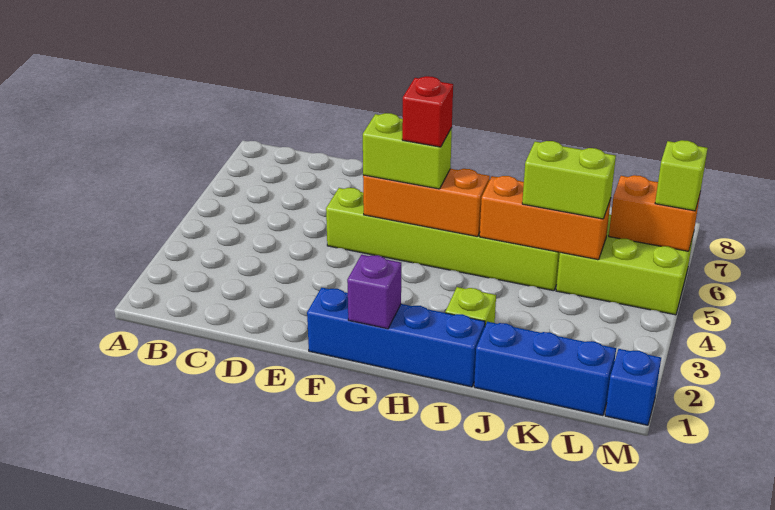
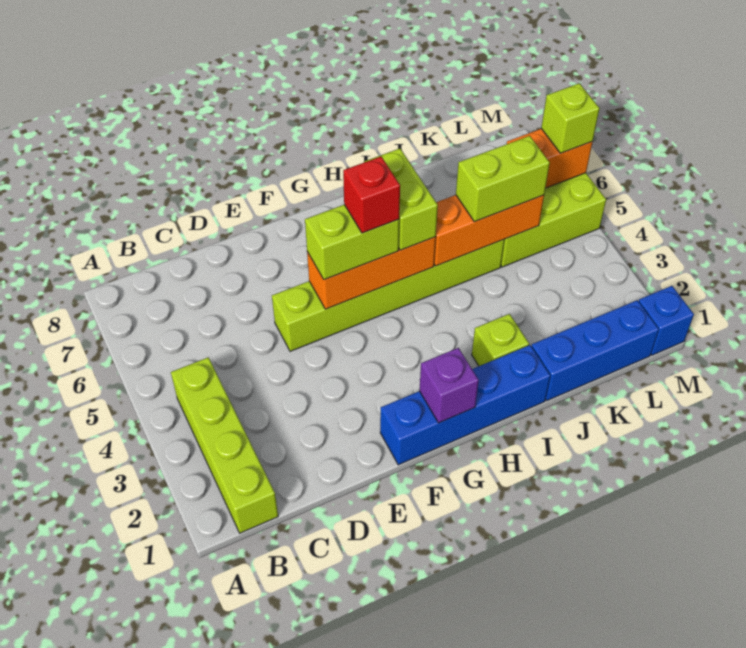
none -> lime 1x4 brick [171,357,278,533]
none -> lime 1x2 brick [365,149,438,250]

